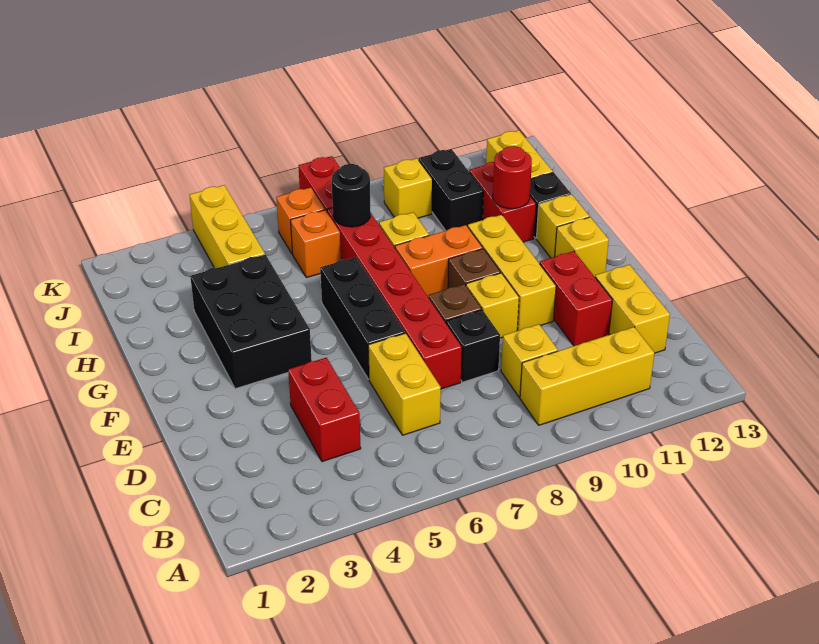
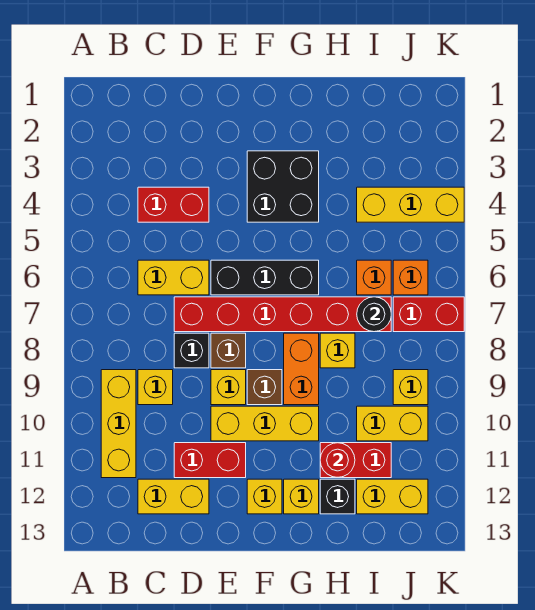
black 2x3 brick [190,254,312,389] -> black 2x2 brick [247,151,319,222]
black 1x2 brick [419,149,484,231] -> yellow 1x2 brick [357,406,428,441]

